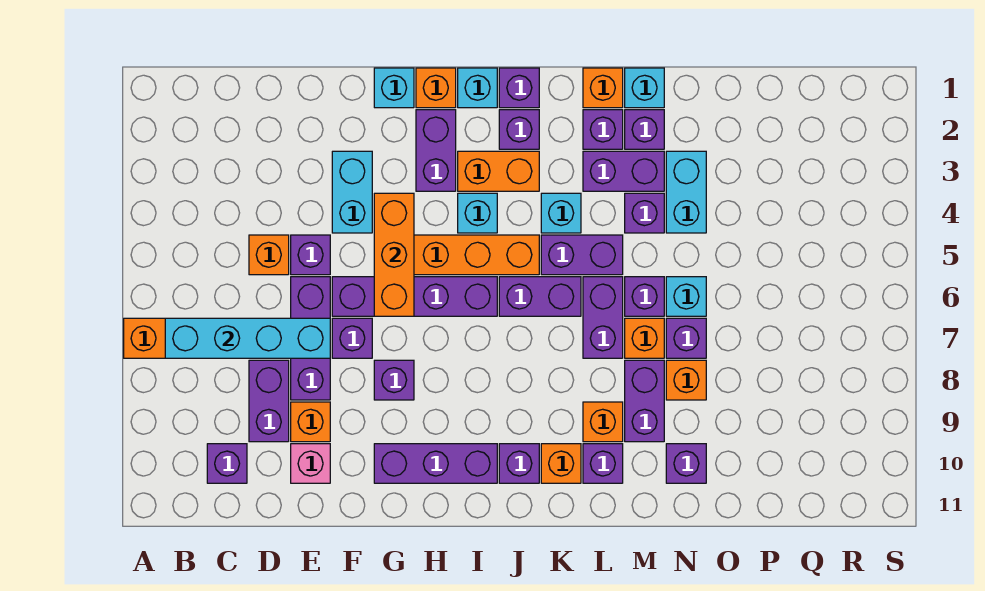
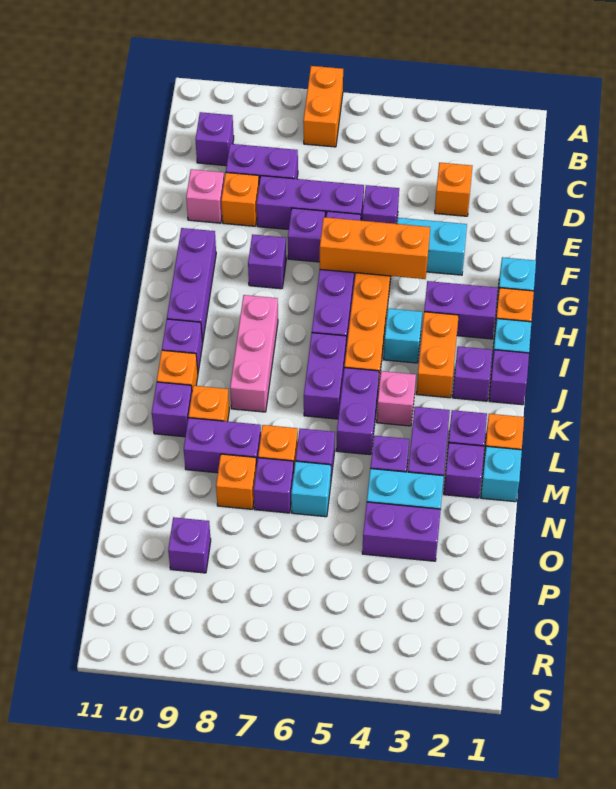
cyan 1x4 brick [165,318,330,358] -> none
orange 1x1 brick [249,235,289,275] -> orange 1x1 brick moved to [435,163,472,216]
none -> pink 1x3 brick [230,295,278,412]
cyan 1x1 brick [541,193,581,233] -> pink 1x1 brick [377,371,416,426]
purple 1x2 brick [583,277,623,358] -> purple 1x2 brick moved to [362,502,441,561]
purple 1x1 brick [666,444,706,483] -> purple 1x1 brick moved to [168,517,211,573]

